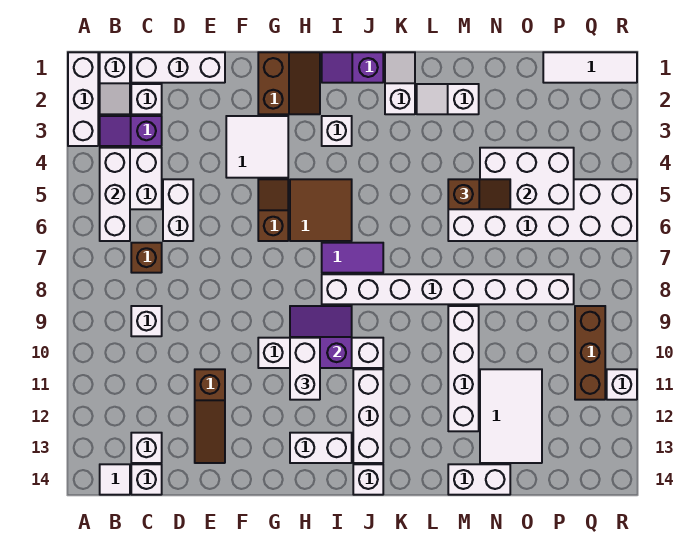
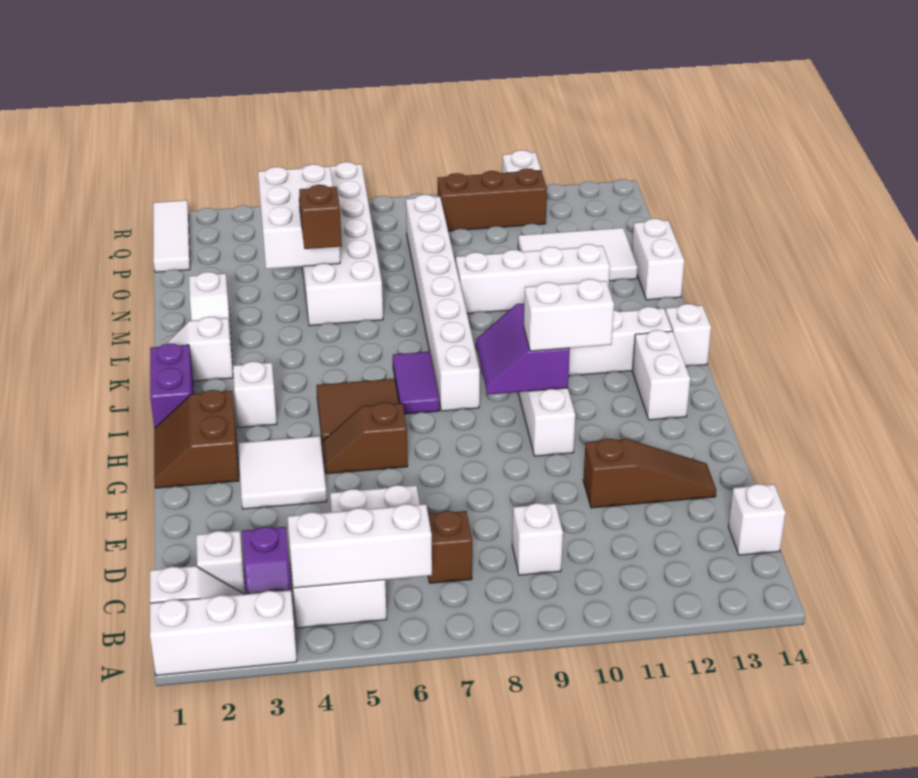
white 1x1 tile [100,464,130,495] -> none
white 1x3 brick [131,52,225,83] -> none
white 1x1 brick [131,433,162,463] -> none
brown 2x2 slope [258,52,320,114] -> brown 2x2 slope turned to [154,390,239,488]
purple 1x2 slope [322,52,383,83] -> purple 1x2 brick [150,343,194,428]

